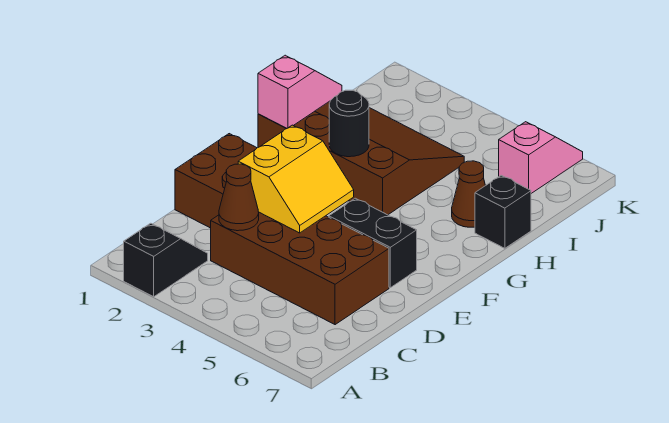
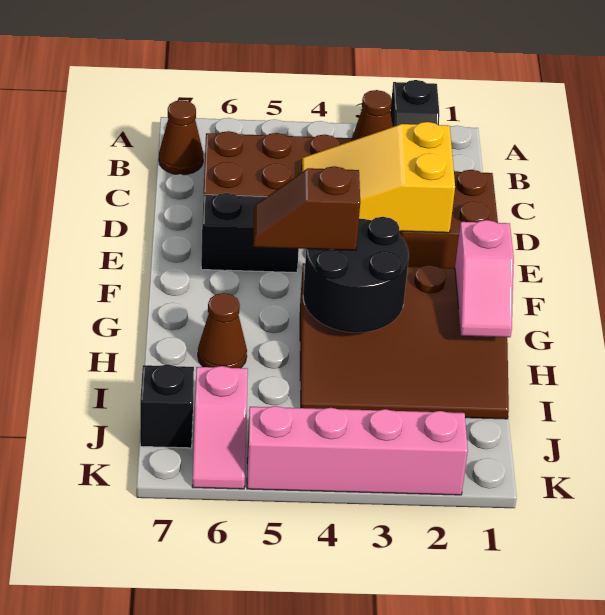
none -> brown 1x1 cone [159,100,203,175]
yellow 2x2 slope [238,125,354,233] -> yellow 2x3 slope [302,122,455,233]
black 1x1 round brick [329,90,369,157] -> black 2x2 round brick [303,217,409,333]
none -> brown 1x2 slope [253,166,360,250]
black 1x1 brick [475,175,531,248] -> black 1x1 brick moved to [140,365,194,448]
none -> pink 1x4 brick [247,406,468,495]

